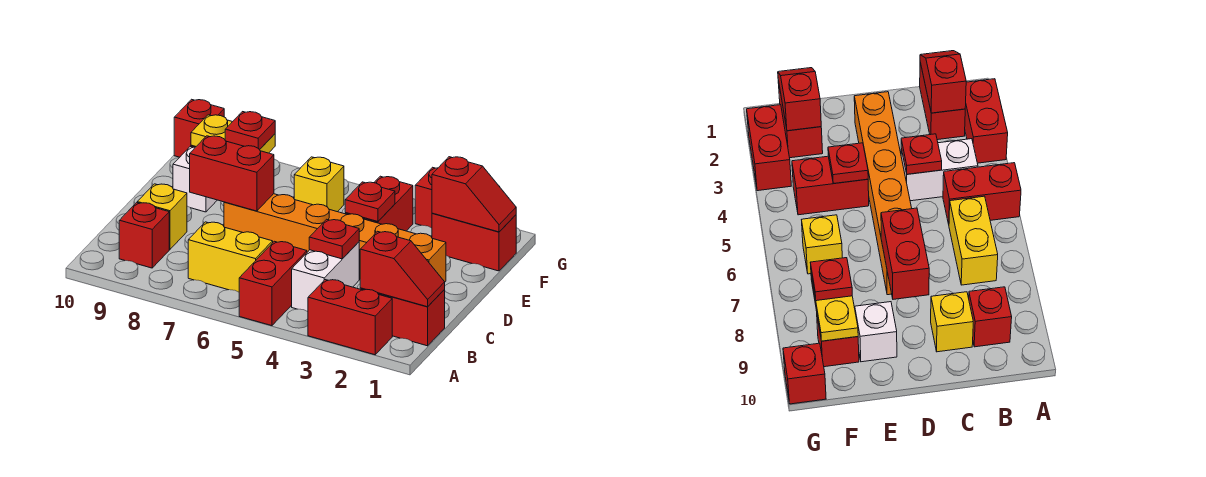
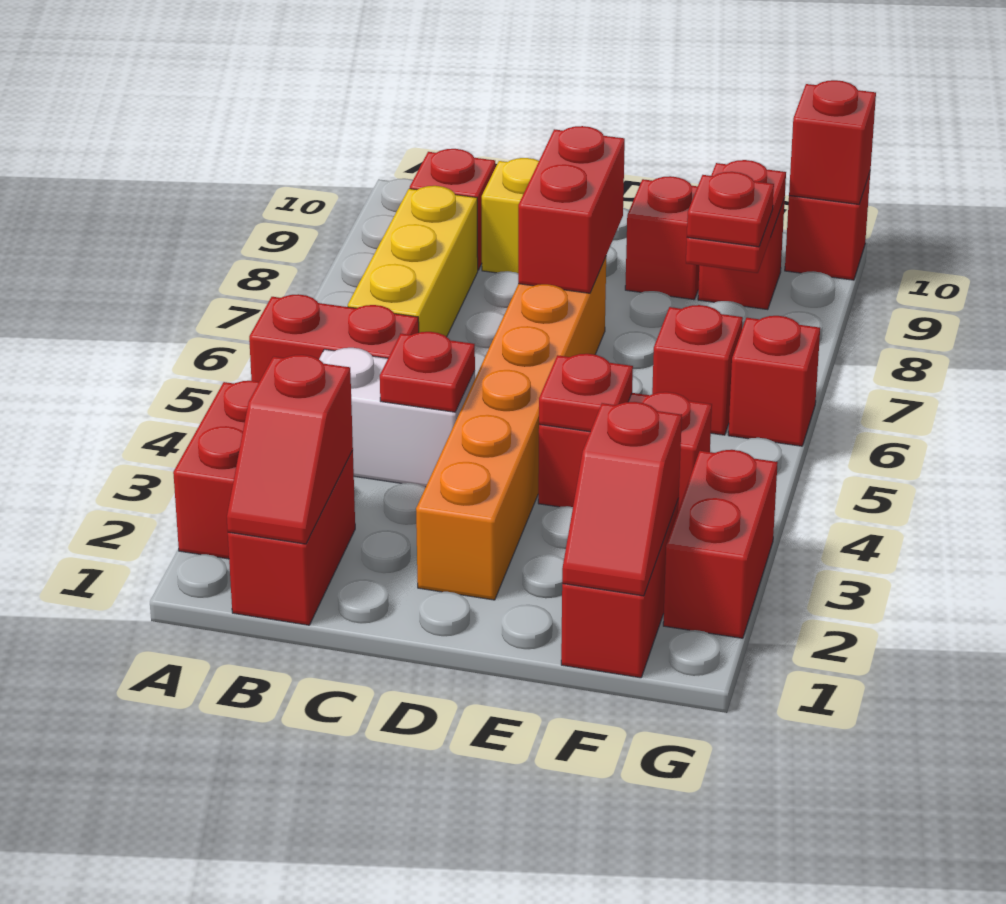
yellow 1x2 brick [188,222,273,292] -> yellow 1x3 brick [348,186,478,337]
white 1x1 brick [173,147,217,212] -> red 1x1 brick [625,176,699,300]
yellow 1x1 brick [294,157,344,212] -> red 1x1 brick [652,305,743,435]
yellow 1x2 plate [191,115,275,153] -> red 1x2 plate [686,160,786,273]
none -> red 1x1 brick [728,316,820,446]
none -> red 1x1 brick [789,80,876,204]

